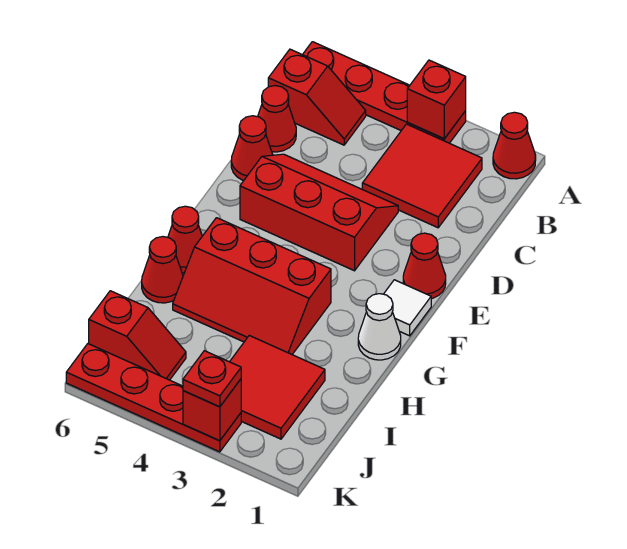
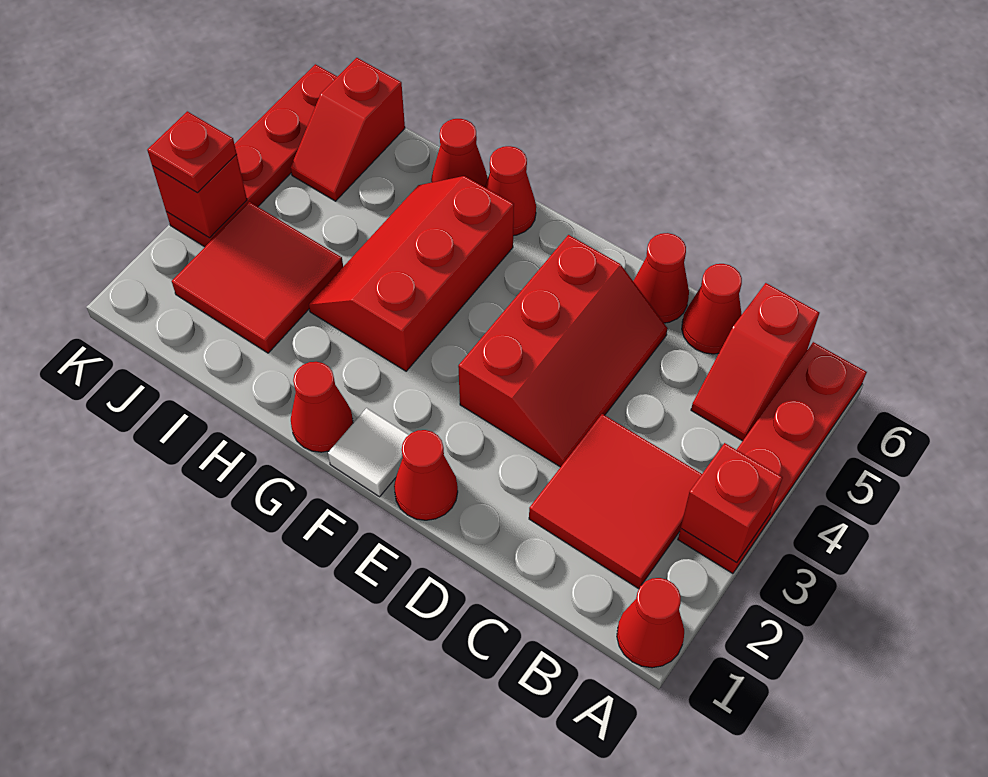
white 1x1 cone [358,294,401,360] -> red 1x1 cone [291,362,353,452]

